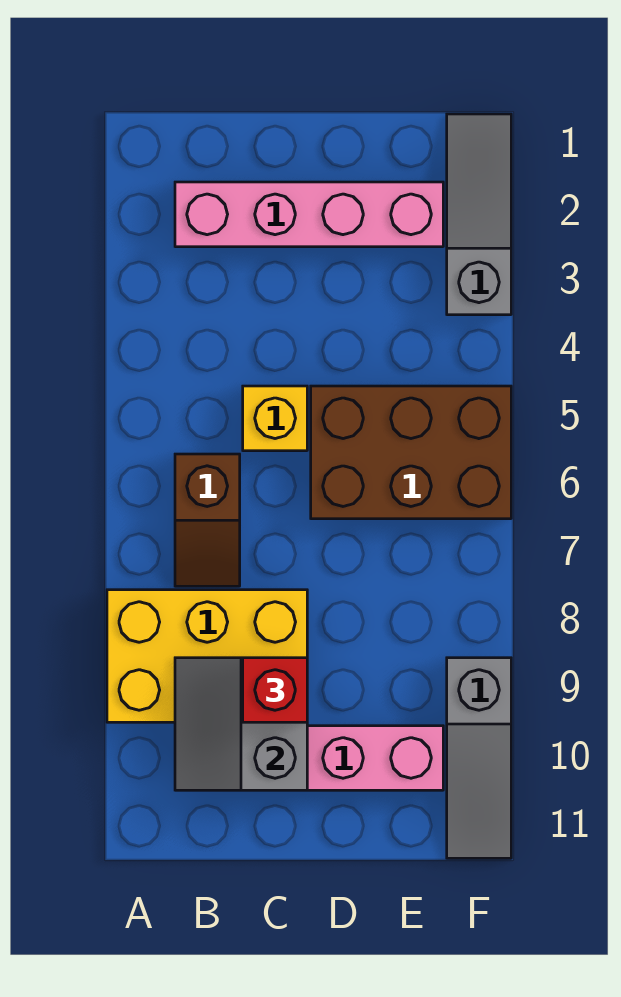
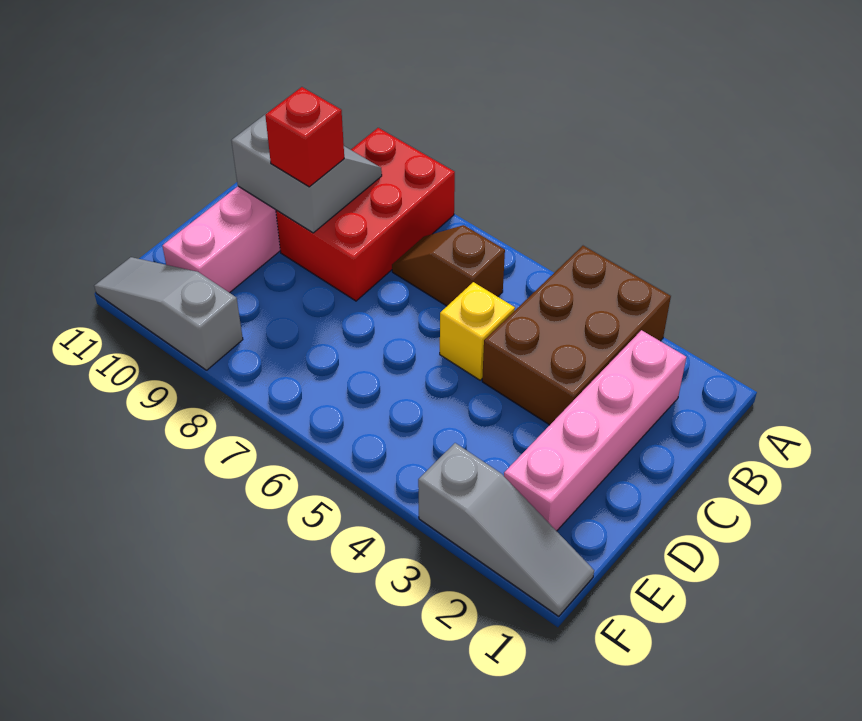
yellow 2x3 brick [107,590,307,722] -> red 2x3 brick [276,128,455,301]
brown 2x3 brick [311,386,511,519] -> brown 2x3 brick moved to [482,246,671,425]

